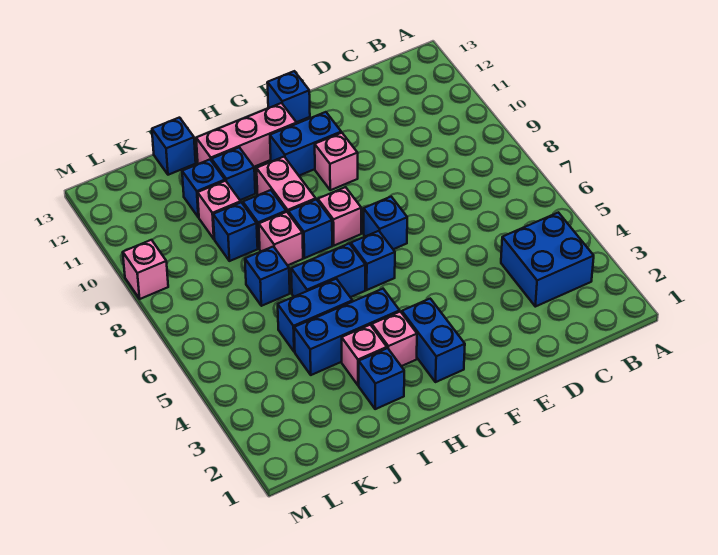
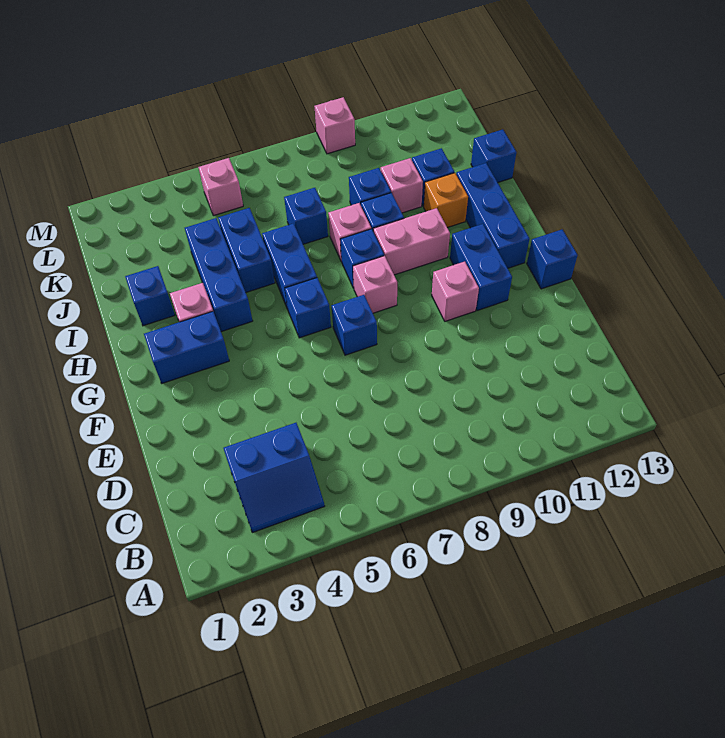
blue 2x2 brick [501,212,594,307] -> blue 2x2 slope [224,423,325,533]
pink 1x3 brick [196,103,297,167] -> blue 1x3 brick [456,163,529,268]
pink 1x1 brick [342,325,387,385] -> pink 1x1 brick moved to [198,158,243,216]
blue 1x1 brick [212,147,255,200] -> orange 1x1 brick [424,173,468,228]

